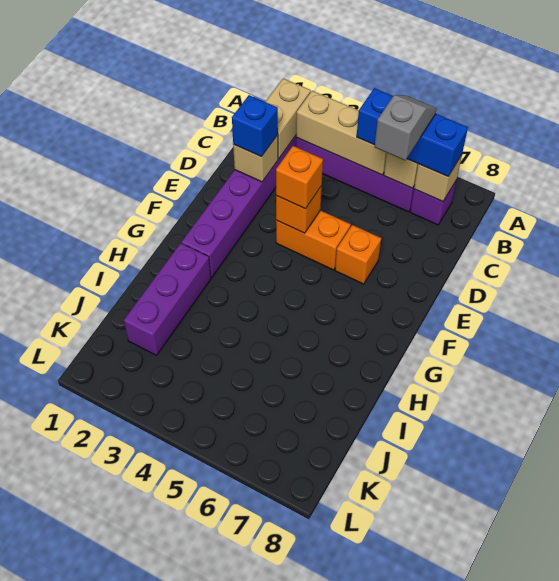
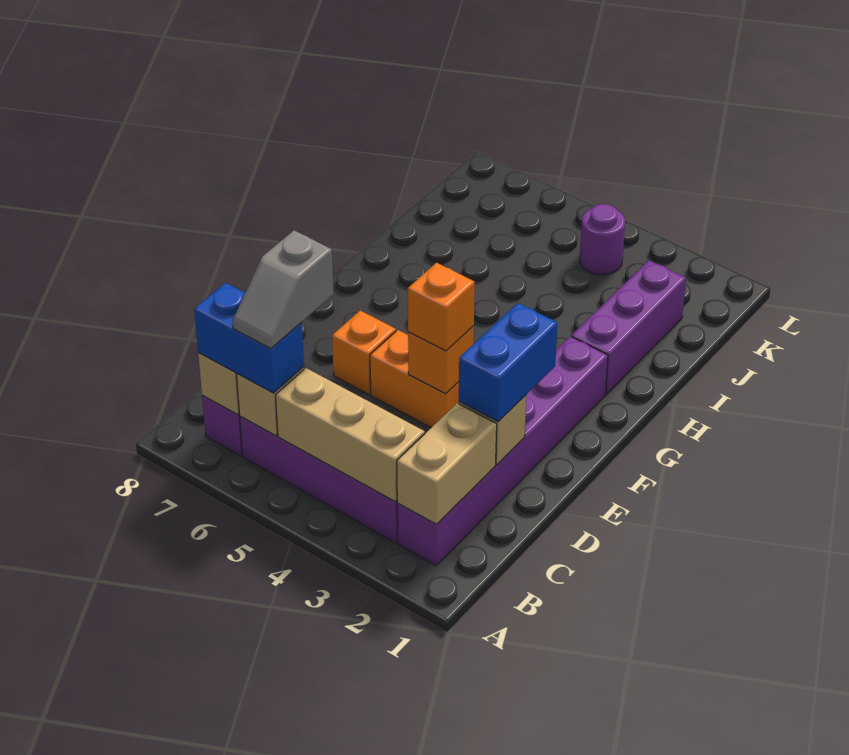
blue 1x3 brick [357,88,468,176] -> blue 1x2 brick [194,283,304,393]
blue 1x1 brick [232,95,278,157] -> blue 1x2 brick [459,303,557,422]
none -> purple 1x1 round brick [580,204,625,275]

